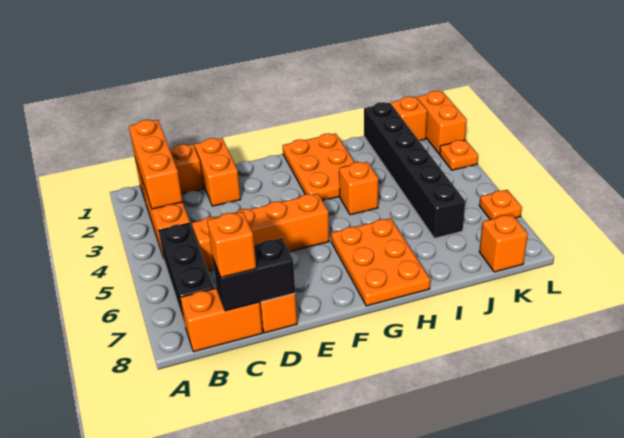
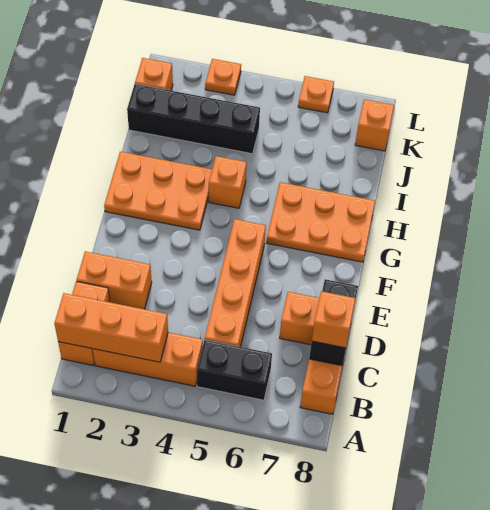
black 1x3 brick [159,223,214,324] -> black 1x2 brick [197,340,272,400]
black 1x6 brick [364,102,465,238] -> black 1x4 brick [127,84,260,154]
orange 1x2 brick [417,91,467,154] -> none

